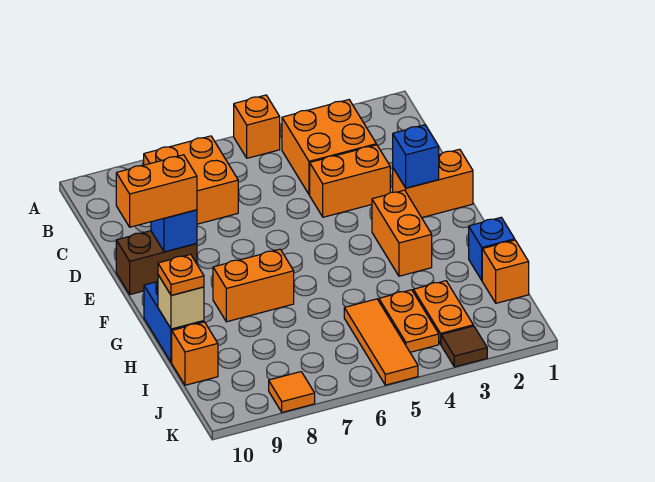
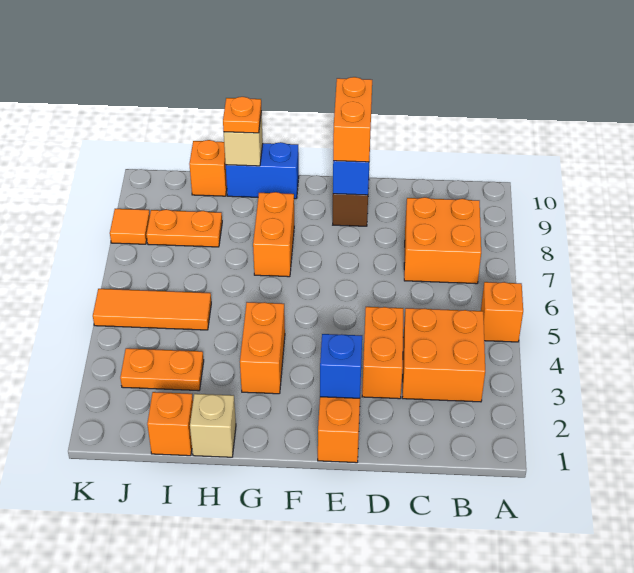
orange 1x2 brick [372,190,432,276] -> orange 1x2 brick turned to [240,302,285,394]
blue 1x1 brick [469,217,515,280] -> tan 1x1 brick [190,394,236,457]
orange 1x2 plate [379,290,439,352] -> orange 1x2 plate moved to [146,209,222,247]
brown 1x1 tile [441,326,487,367] -> none

